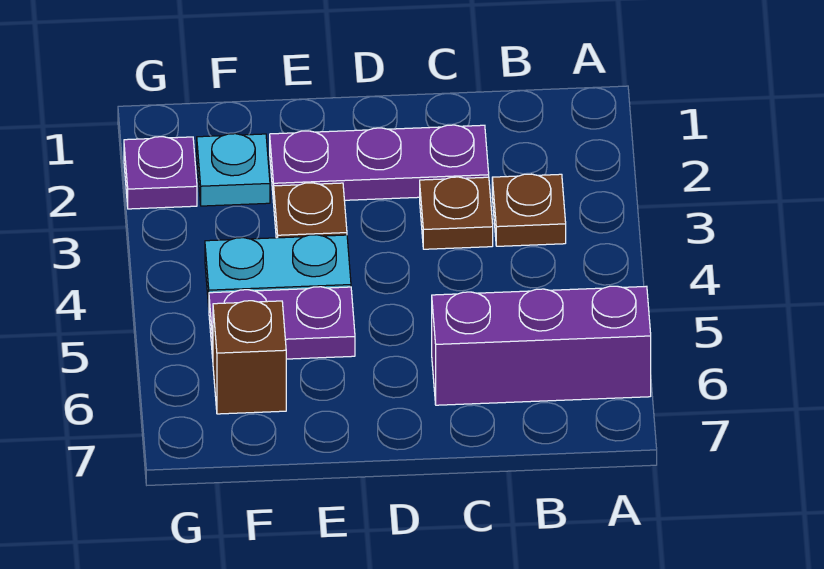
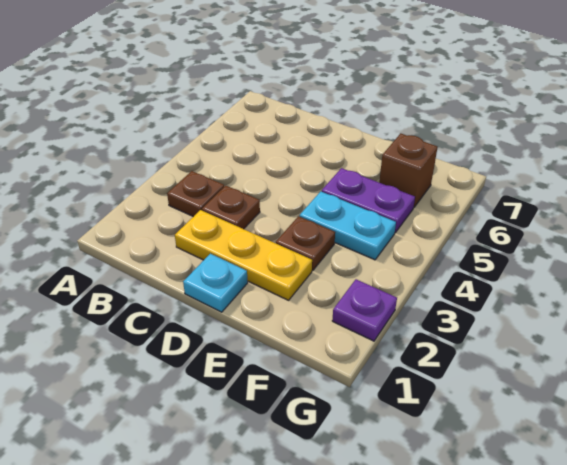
purple 1x3 brick [432,286,651,405] -> none
purple 1x3 plate [270,125,489,203] -> yellow 1x3 plate [175,210,312,300]
cyan 1x1 plate [197,134,270,206] -> cyan 1x1 plate moved to [183,254,248,312]

